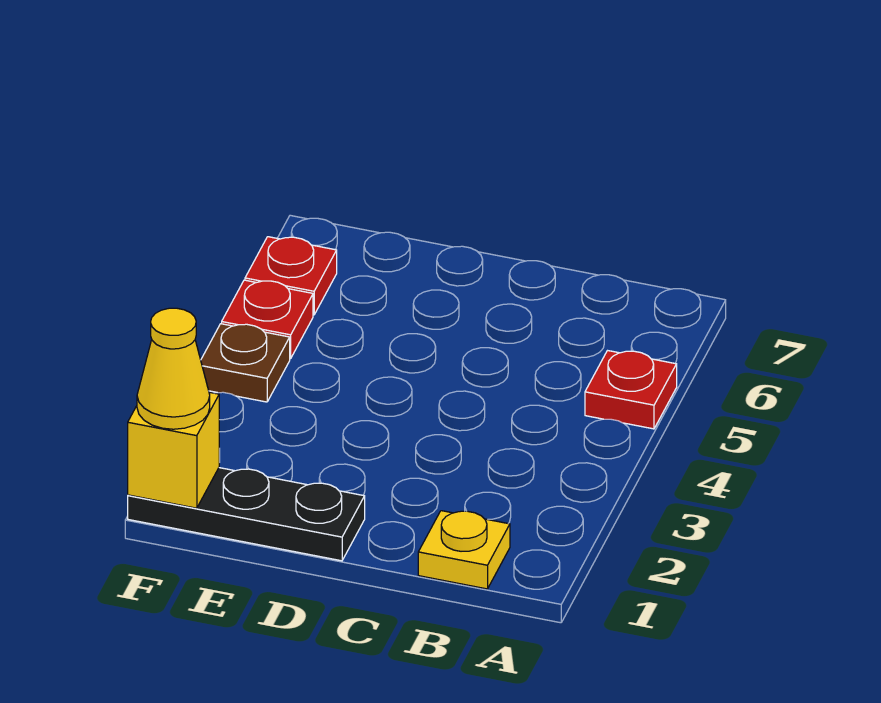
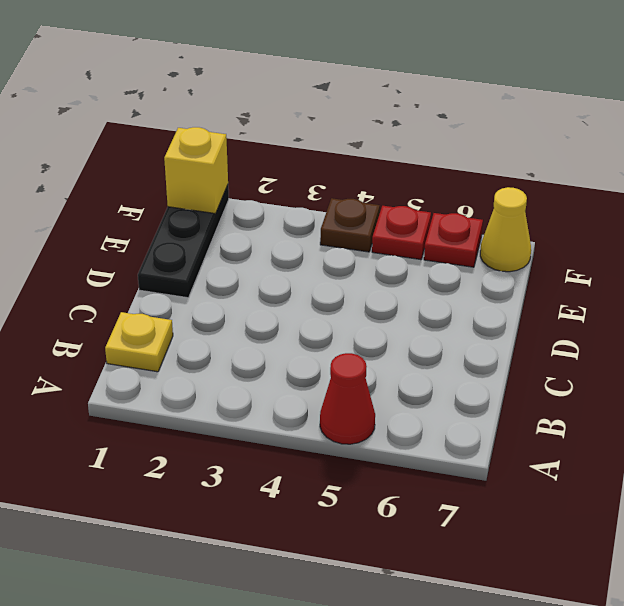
red 1x1 plate [585,351,677,429] -> red 1x1 cone [320,353,375,444]
yellow 1x1 cone [137,308,210,429] -> yellow 1x1 cone moved to [480,187,531,272]

